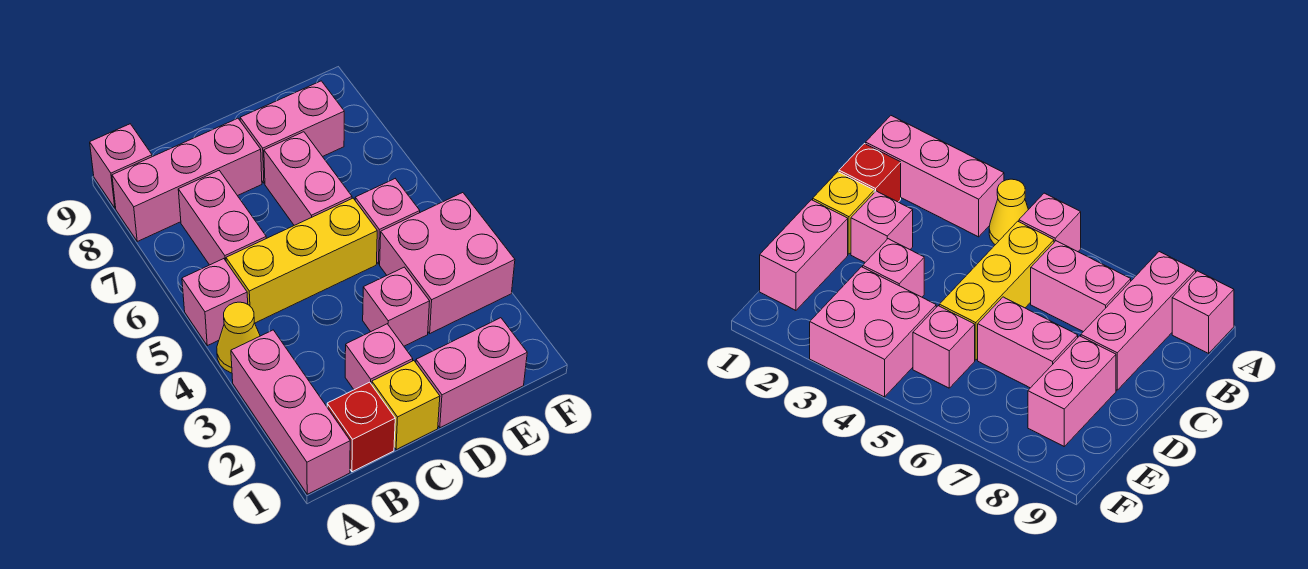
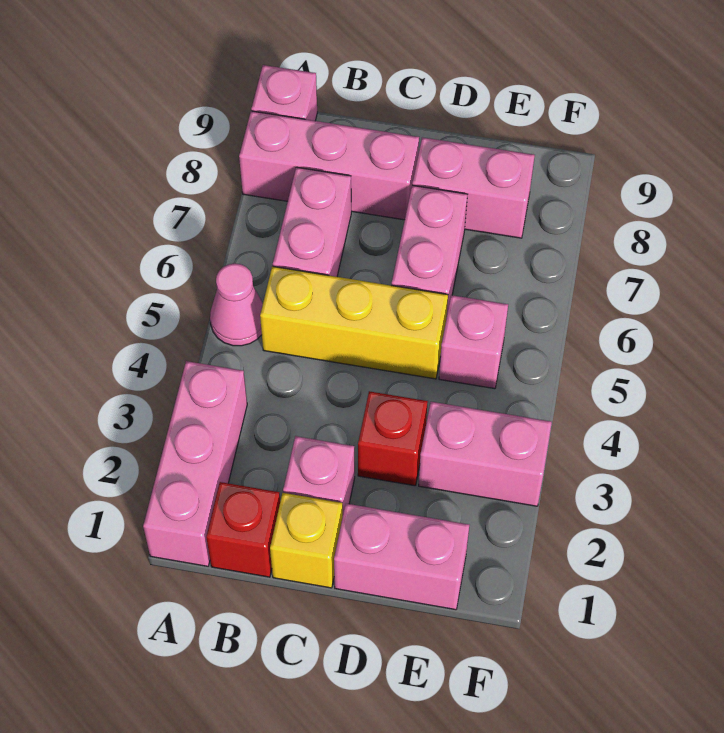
yellow 1x1 cone [217,302,260,373] -> none
pink 1x1 brick [182,259,248,346] -> pink 1x1 cone [210,263,263,346]
pink 1x1 brick [363,267,430,346] -> red 1x1 brick [358,391,428,486]
pink 2x2 brick [380,193,515,333] -> pink 1x2 brick [419,402,552,506]

